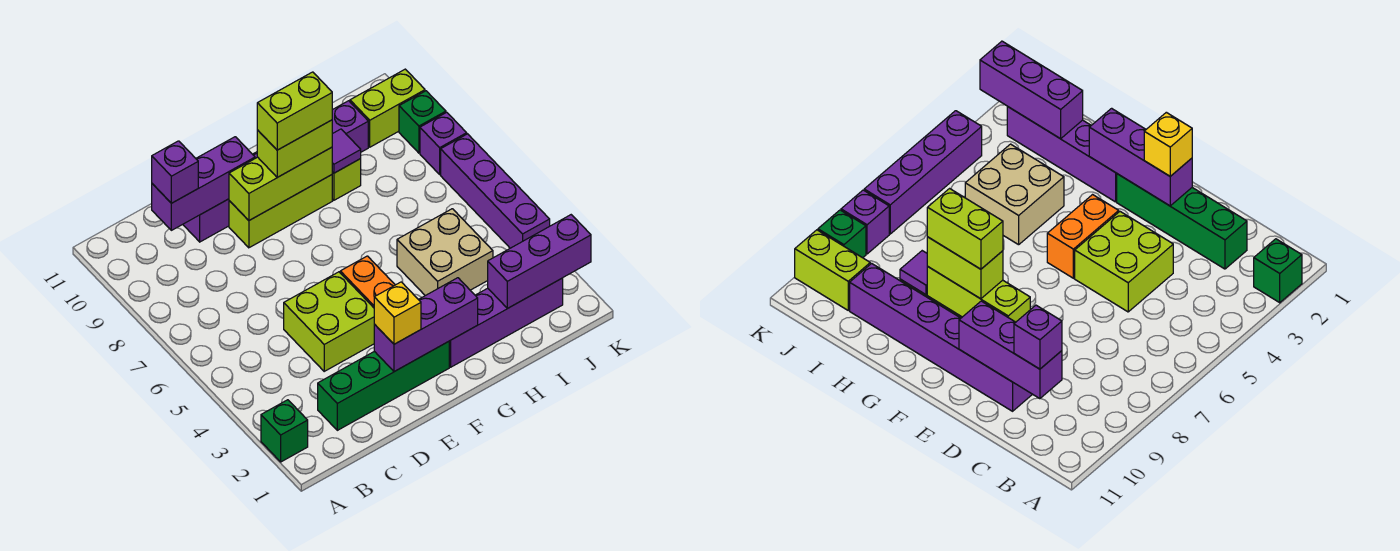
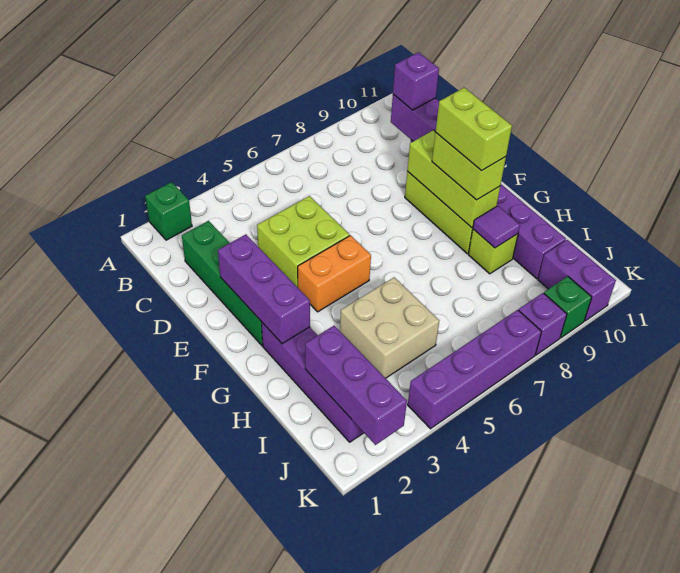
yellow 1x1 brick [374,282,421,344] -> none
lime 1x2 brick [350,69,425,147] -> purple 1x2 brick [538,240,616,321]

